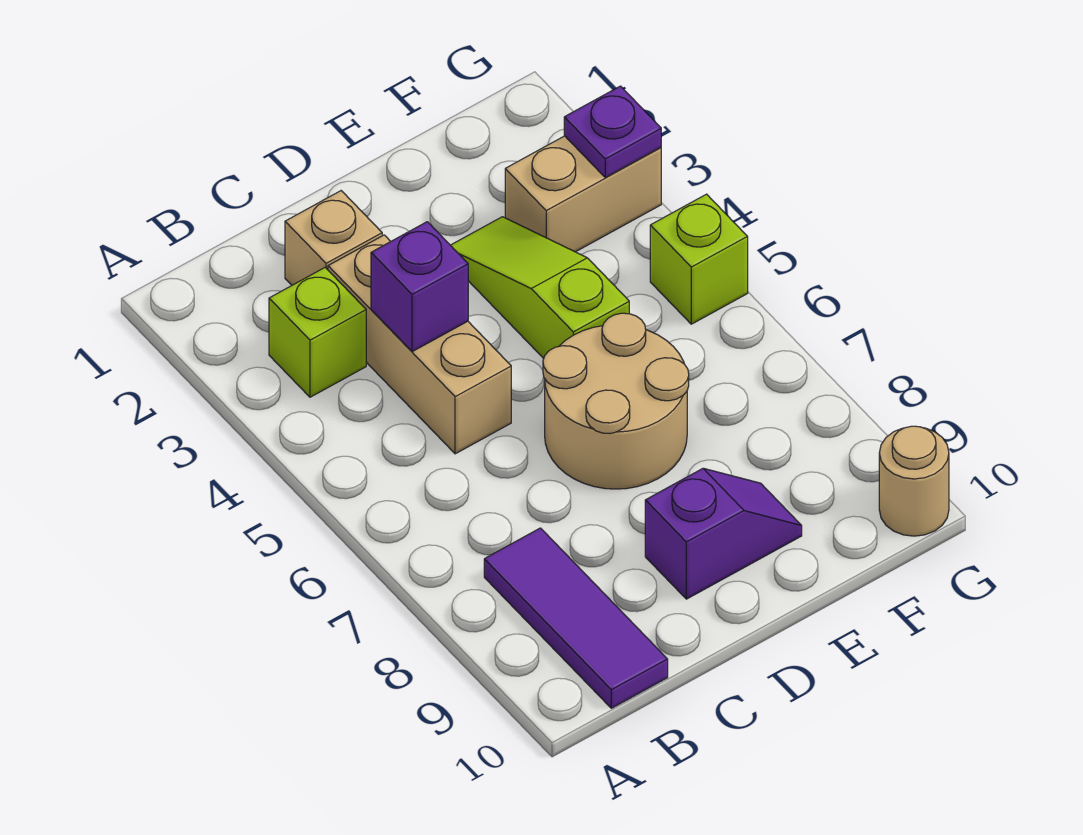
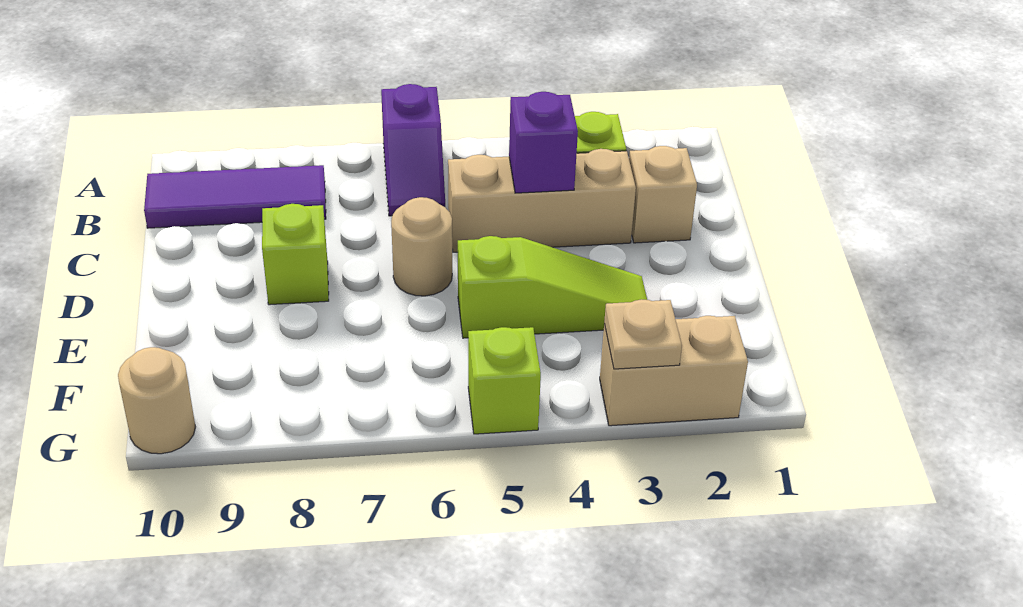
tan 2x2 round brick [543,313,689,489] -> tan 1x1 round brick [391,197,452,296]
none -> lime 1x1 brick [262,204,329,305]
purple 1x2 slope [645,468,802,599] -> purple 1x2 slope moved to [381,84,445,216]
tan 1x2 brick [505,136,661,252] -> tan 1x2 brick turned to [600,316,748,426]
purple 1x1 plate [564,86,661,177] -> tan 1x1 plate [604,299,682,369]

